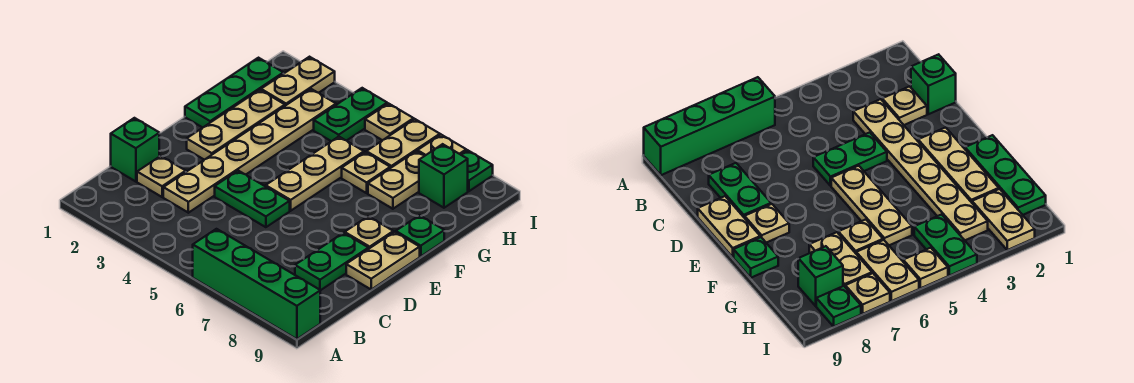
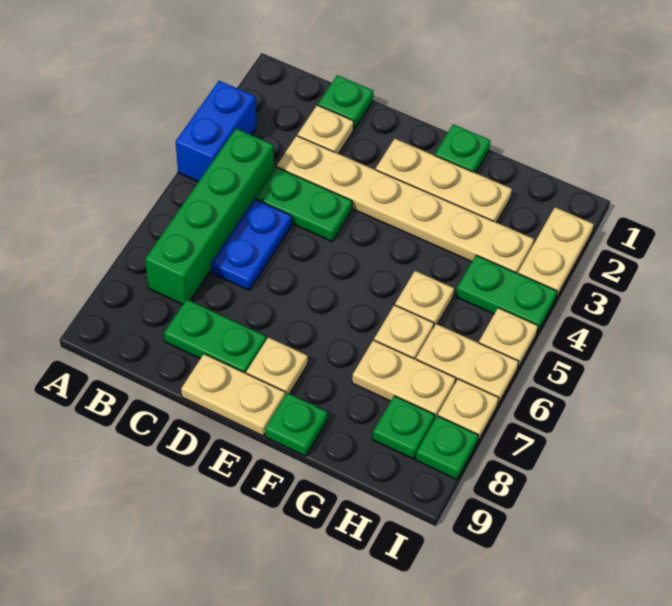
none -> blue 1x2 brick [176,81,256,182]
green 1x4 brick [193,229,320,339] -> green 1x4 brick moved to [145,129,274,304]
green 1x1 brick [111,118,159,182] -> green 1x1 plate [318,75,373,129]
none -> blue 1x2 plate [211,199,292,290]
green 1x2 plate [215,171,290,227] -> green 1x2 plate turned to [255,167,352,241]
tan 1x3 plate [266,137,364,211] -> tan 1x1 plate [395,271,454,328]
green 1x3 plate [185,58,283,128] -> green 1x1 plate [435,124,491,173]
tan 1x2 plate [261,57,335,106] -> tan 1x2 plate turned to [518,207,594,297]
green 1x1 brick [419,144,468,208] -> green 1x1 plate [373,396,435,459]

